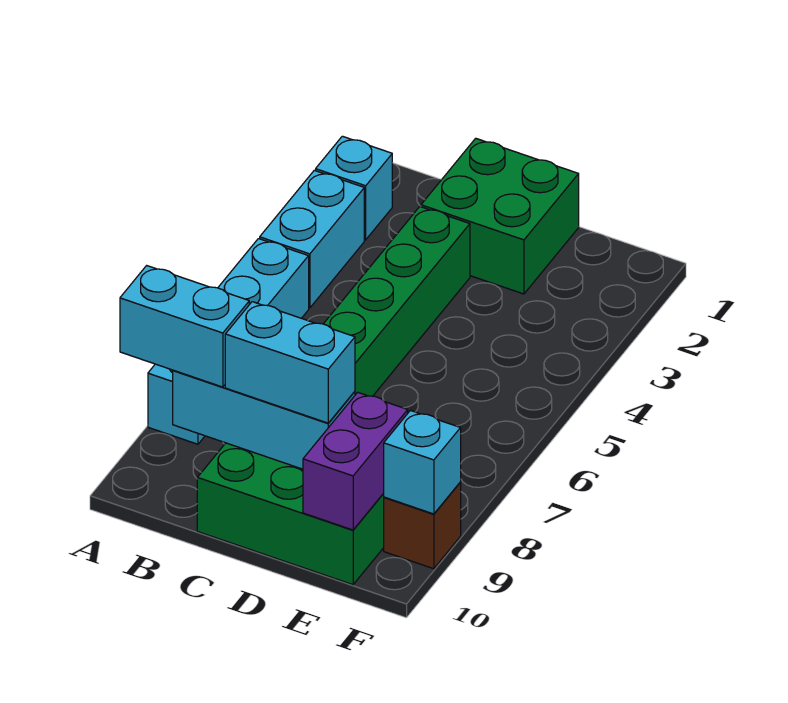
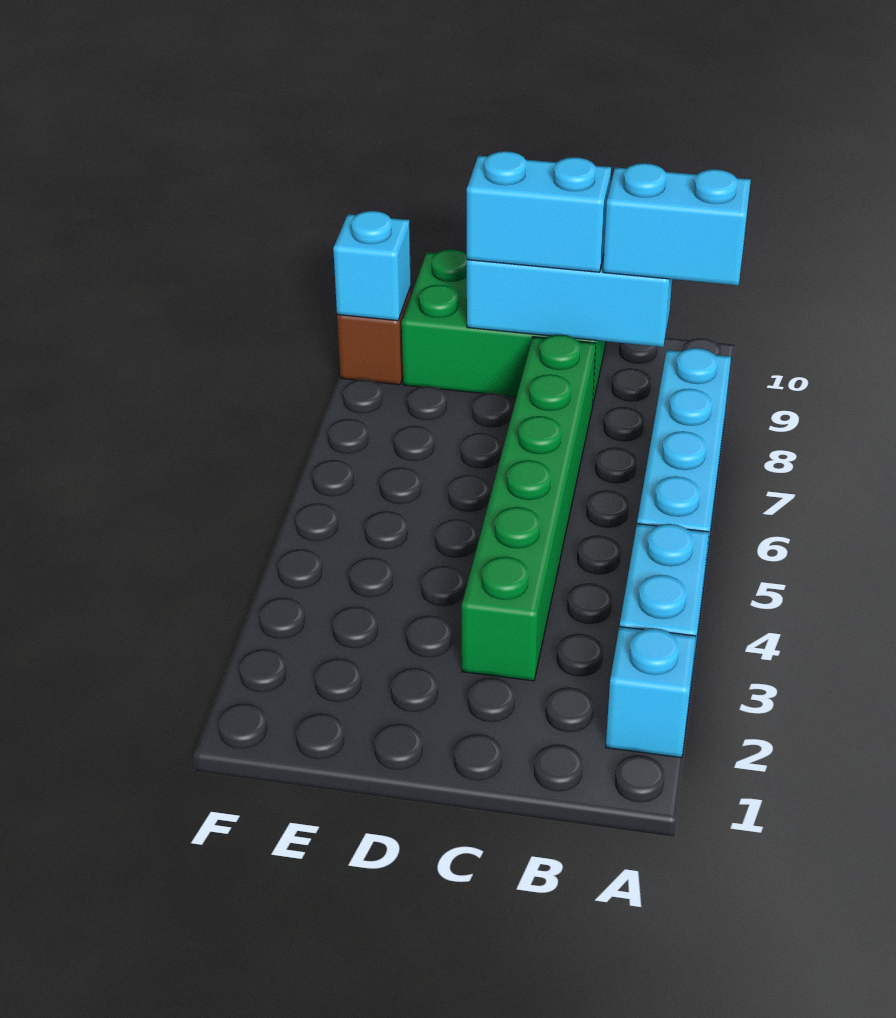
green 2x2 brick [421,138,579,294] -> none
purple 1x2 brick [303,392,408,530] -> none

